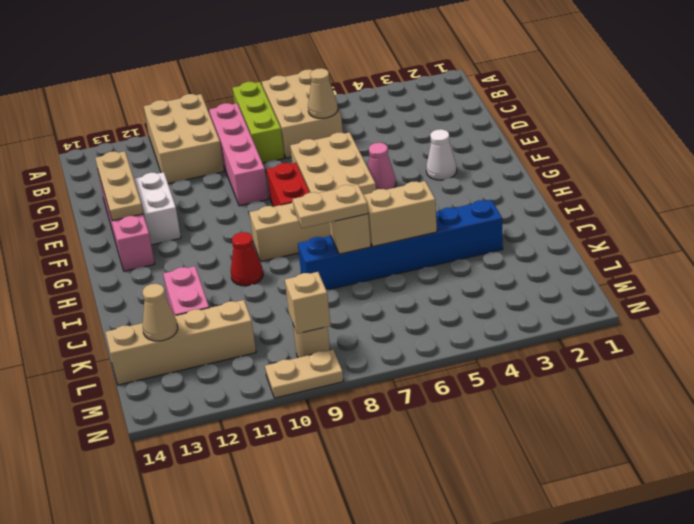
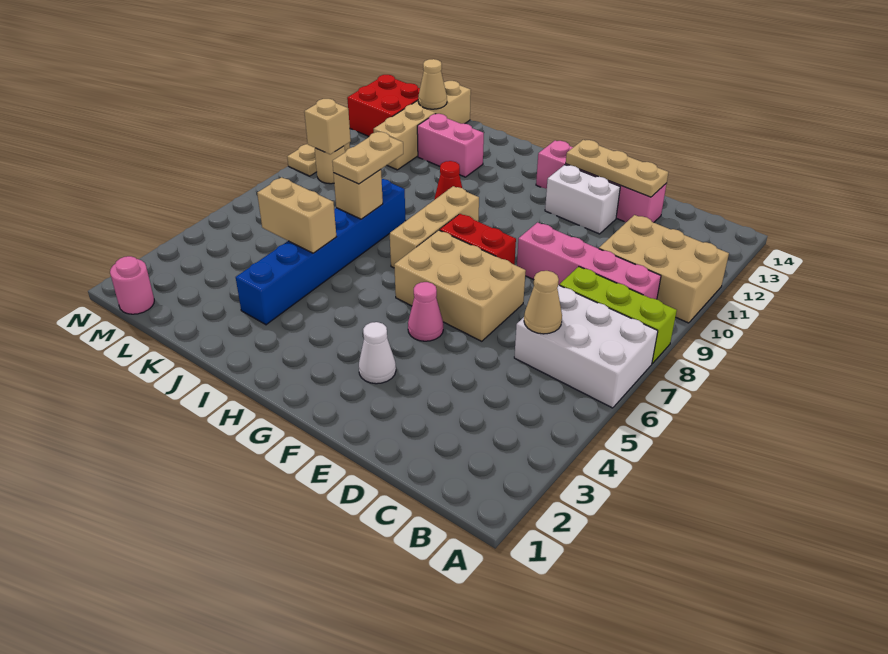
tan 2x3 brick [262,69,343,158] -> white 2x3 brick [514,285,658,408]
tan 1x2 brick [364,181,437,246] -> tan 1x2 brick turned to [257,177,336,253]
none -> pink 1x1 round brick [110,256,154,314]
none -> red 2x2 brick [347,75,420,136]

